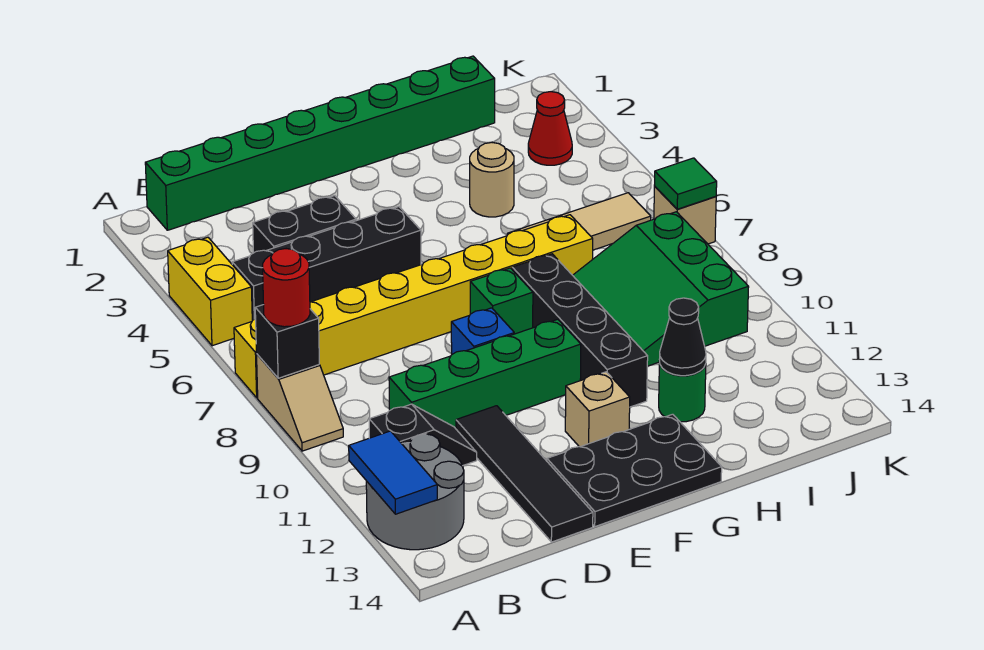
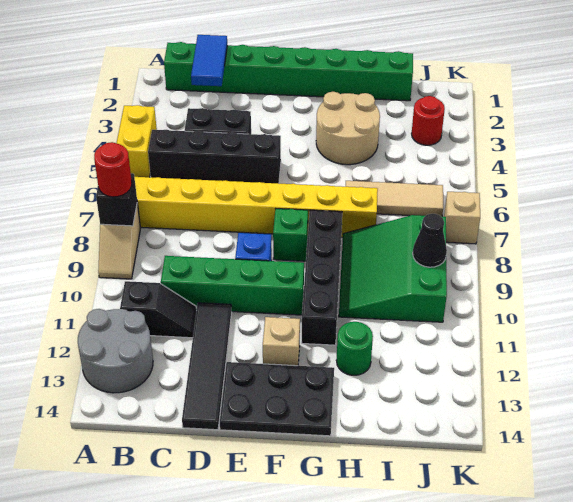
blue 1x2 tile [349,431,437,514] -> blue 1x2 tile moved to [191,35,227,86]
tan 1x1 round brick [470,143,514,217] -> tan 2x2 round brick [316,92,380,165]
black 1x1 cone [659,298,706,376] -> black 1x1 cone moved to [413,214,447,267]
red 1x1 cone [528,92,572,165] -> red 1x1 round brick [412,96,445,145]
green 1x1 tile [654,158,717,209] -> none

